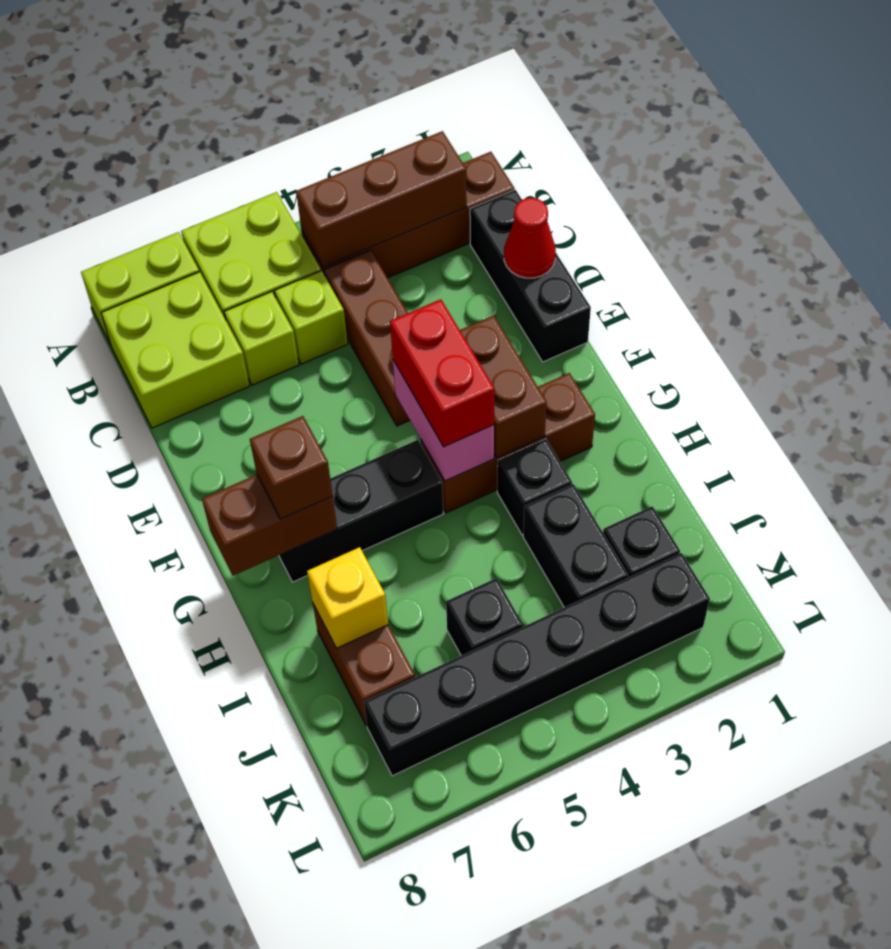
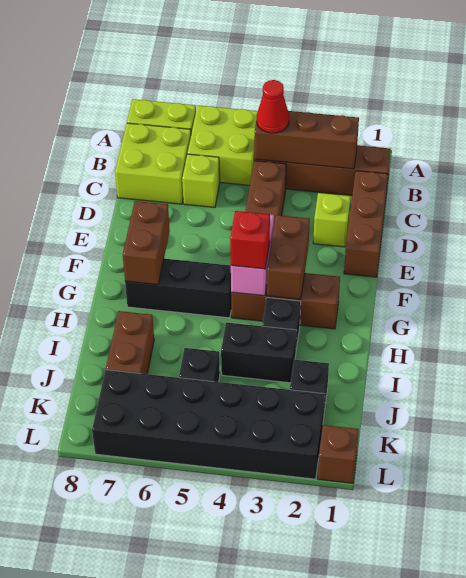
black 1x3 brick [470,190,591,362] -> brown 1x3 brick [344,171,388,277]
lime 1x1 brick [275,271,348,364] -> lime 1x1 brick moved to [313,193,351,247]
red 1x1 cone [504,198,556,278] -> red 1x1 cone moved to [257,80,289,133]
red 1x2 brick [390,299,494,447] -> red 1x1 brick [230,211,270,269]
brown 1x2 brick [202,475,337,576] -> brown 1x2 brick turned to [123,201,170,285]
brown 1x1 brick [250,416,333,519] -> brown 1x1 brick moved to [318,425,359,483]
black 1x2 brick [523,484,628,607] -> black 1x2 brick turned to [221,322,296,383]
yellow 1x1 brick [307,547,388,648] -> none
black 1x6 brick [364,553,710,776] -> black 2x6 brick [92,370,325,479]

